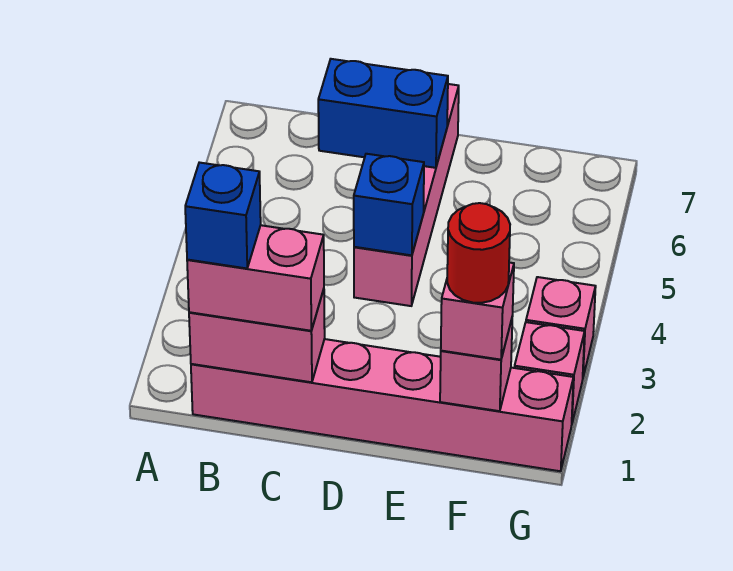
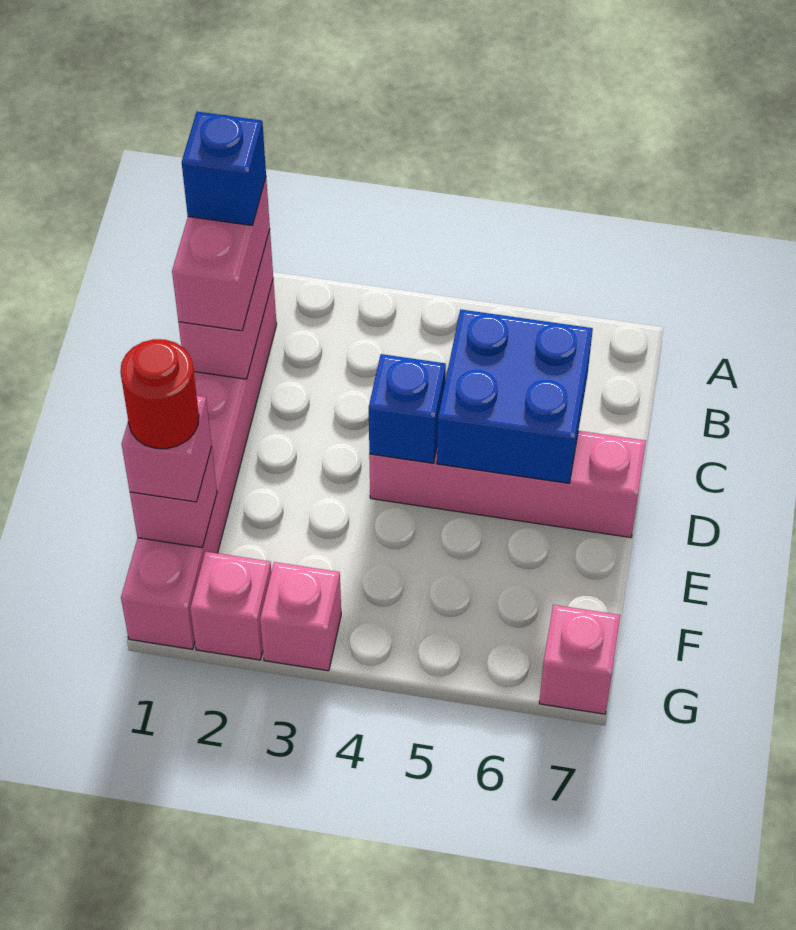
blue 1x2 brick [318,59,448,168] -> blue 2x2 brick [437,309,593,483]
none -> pink 1x1 brick [539,605,620,714]

